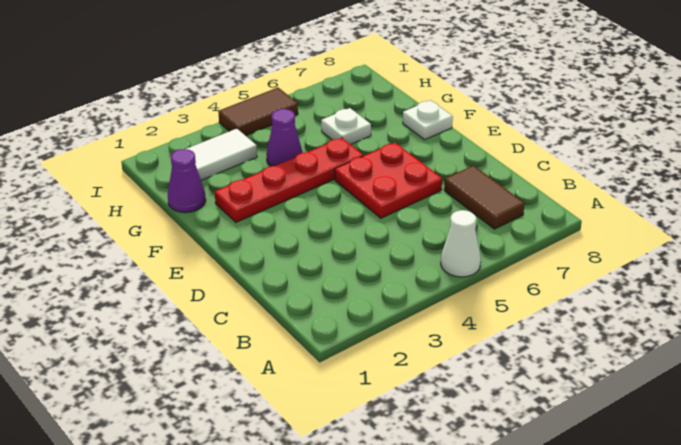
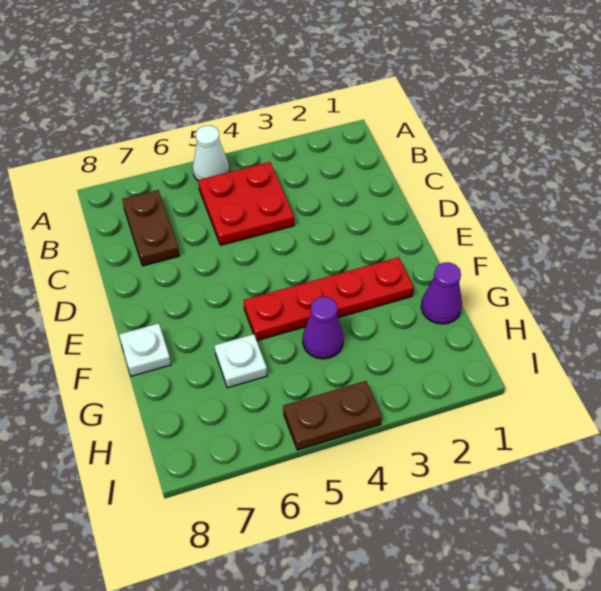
brown 1x2 tile [444,165,525,229] -> brown 1x2 plate [122,190,180,266]
red 2x2 plate [335,143,442,218] -> red 2x2 plate moved to [198,162,294,245]
white 1x2 tile [187,129,257,180] -> none
brown 1x2 tile [218,88,298,136] -> brown 1x2 plate [283,381,382,450]

